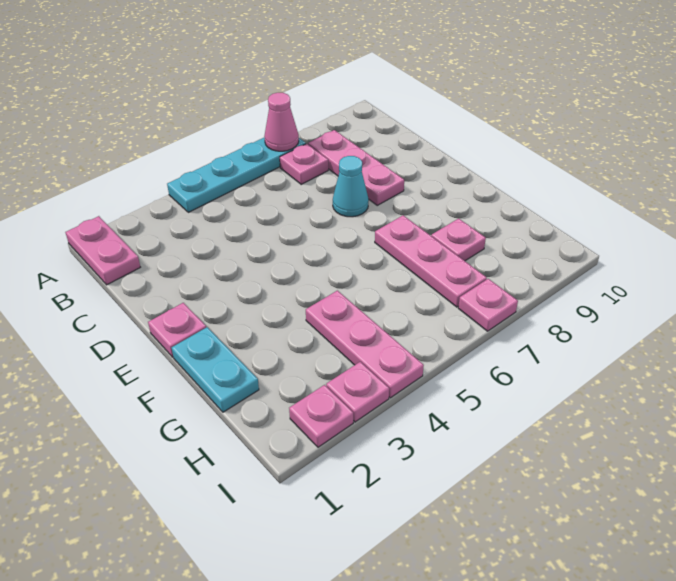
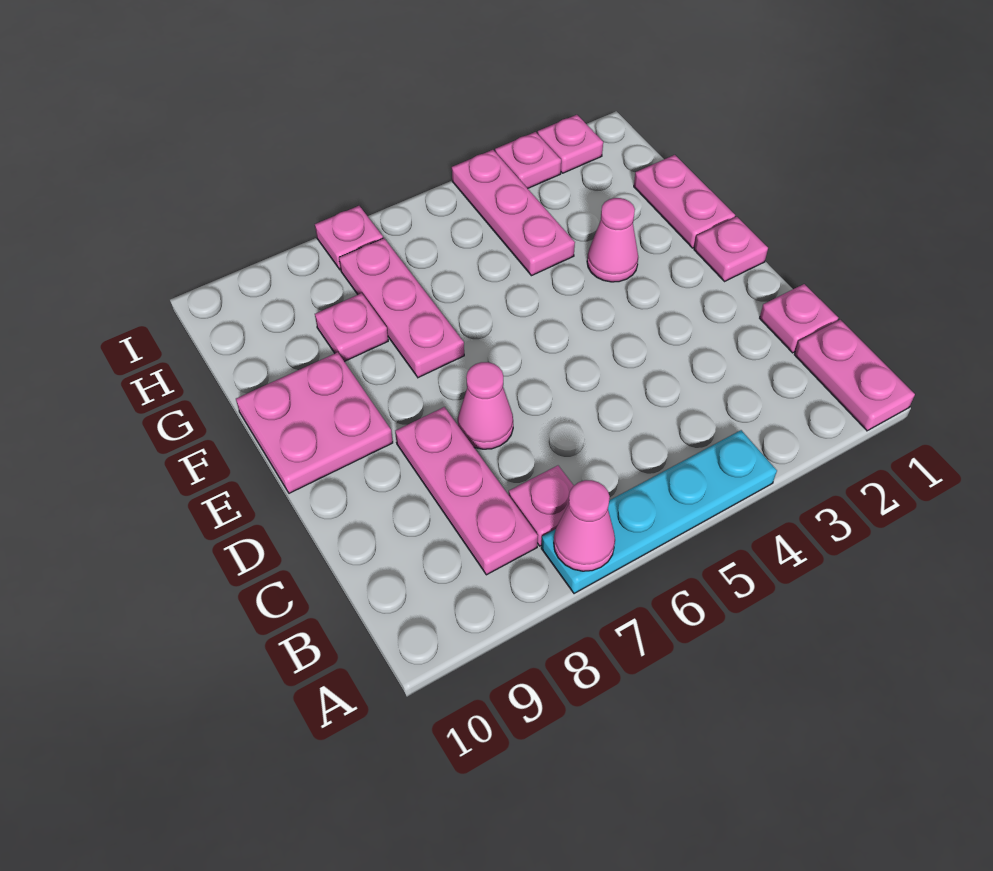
none -> pink 1x1 plate [760,284,838,353]
cyan 1x1 cone [333,156,369,217] -> pink 1x1 cone [458,362,513,449]
none -> pink 2x2 plate [236,352,393,493]
cyan 1x2 plate [172,327,259,412] -> pink 1x2 plate [634,155,735,248]
none -> pink 1x1 cone [587,198,638,282]

